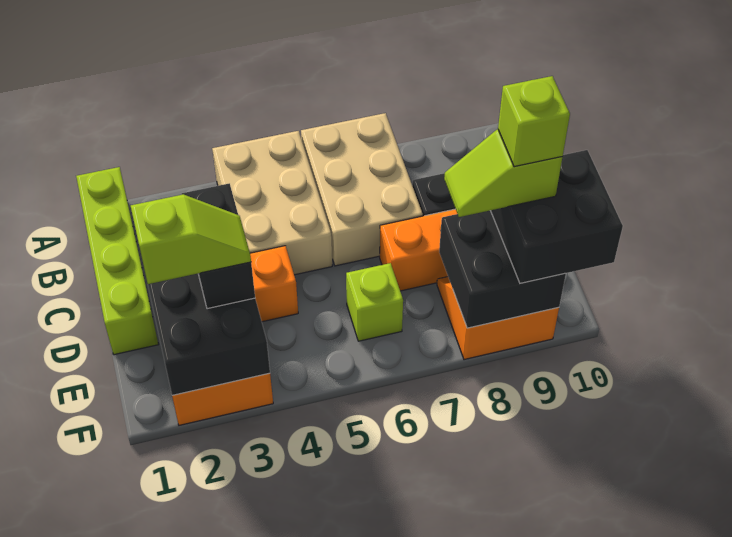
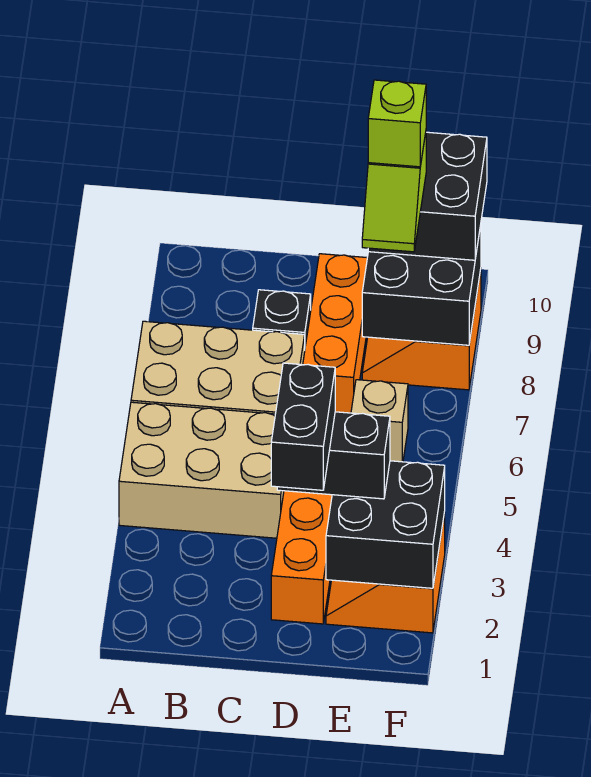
lime 1x4 brick [76,167,158,355] -> none
none -> black 1x2 brick [271,363,335,490]
lime 1x2 slope [131,195,251,284] -> none
lime 1x1 brick [346,263,403,341] -> tan 1x1 brick [351,380,408,462]

